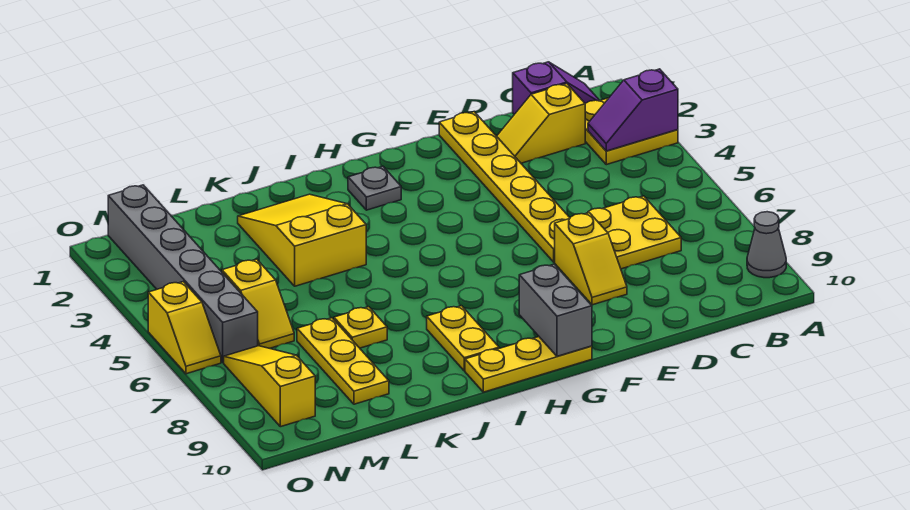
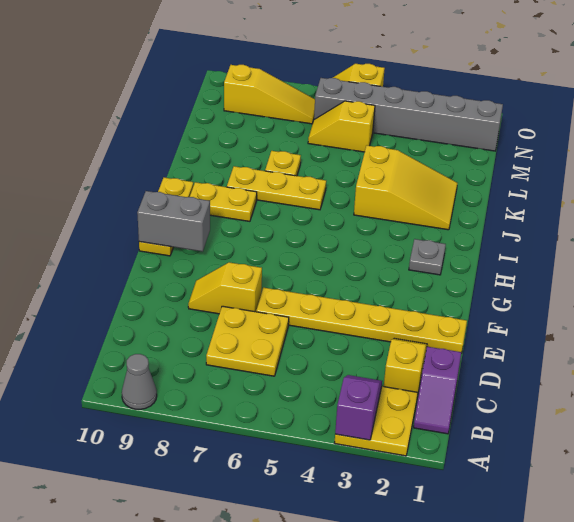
yellow 1x3 plate [297,318,389,404] -> yellow 1x3 plate moved to [227,166,326,210]

